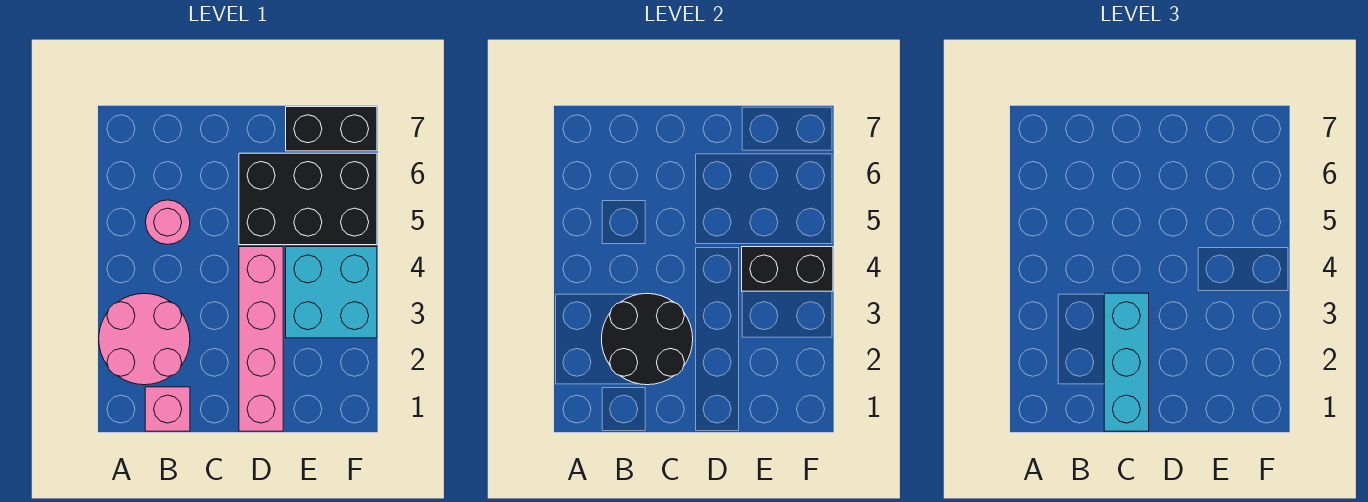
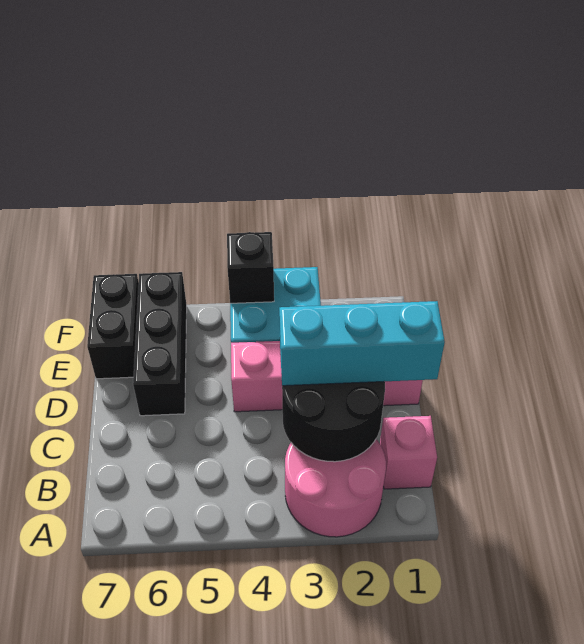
pink 1x1 round brick [146,200,190,244] -> none
black 2x3 brick [239,153,377,245] -> black 1x3 brick [133,272,187,416]
black 1x2 brick [742,247,833,291] -> black 1x1 brick [227,232,274,303]

